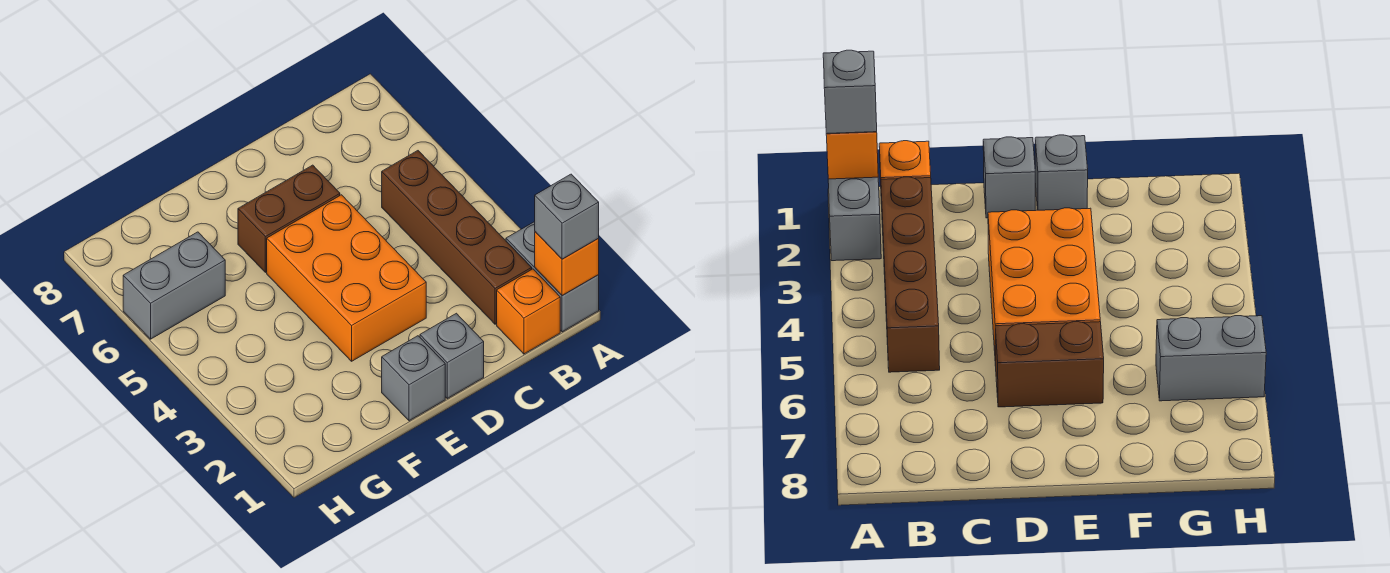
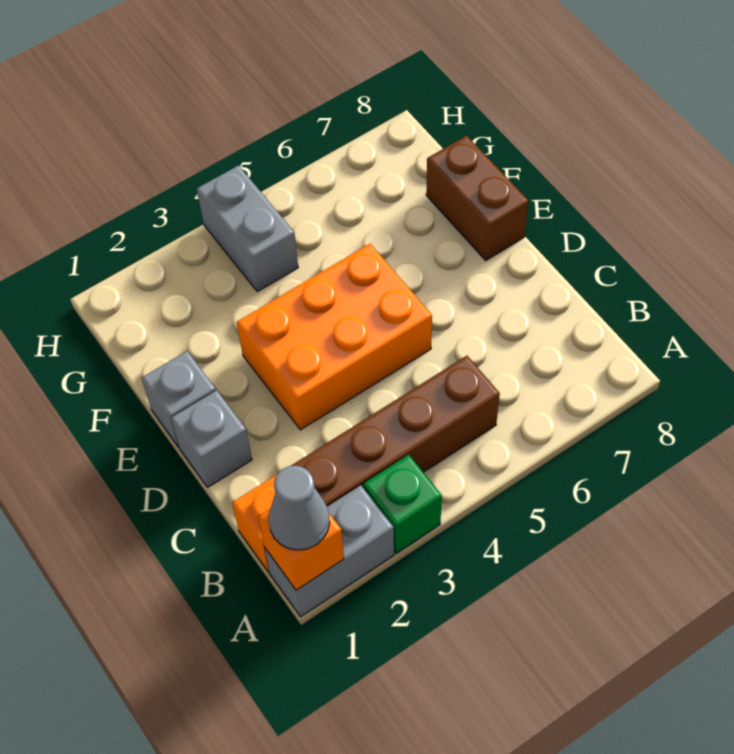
grey 1x1 brick [535,174,599,259] -> grey 1x1 cone [269,466,330,550]
none -> green 1x1 brick [363,455,442,553]
brown 1x2 brick [238,165,340,272] -> brown 1x2 brick moved to [426,136,529,260]
grey 1x2 brick [123,232,225,339] -> grey 1x2 brick moved to [197,165,298,291]

